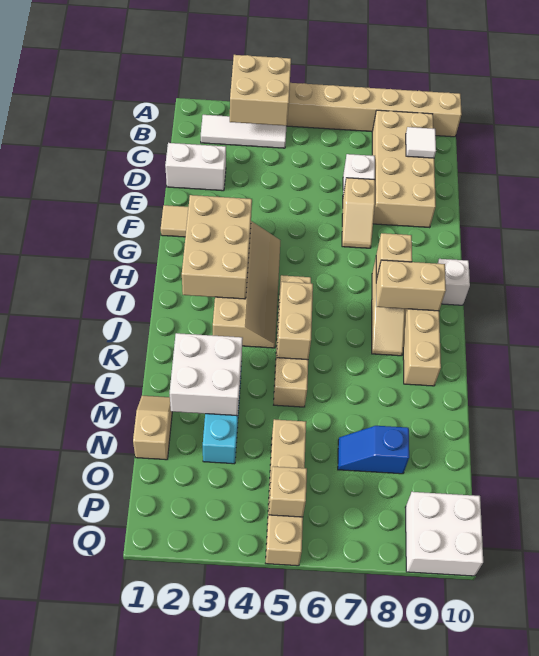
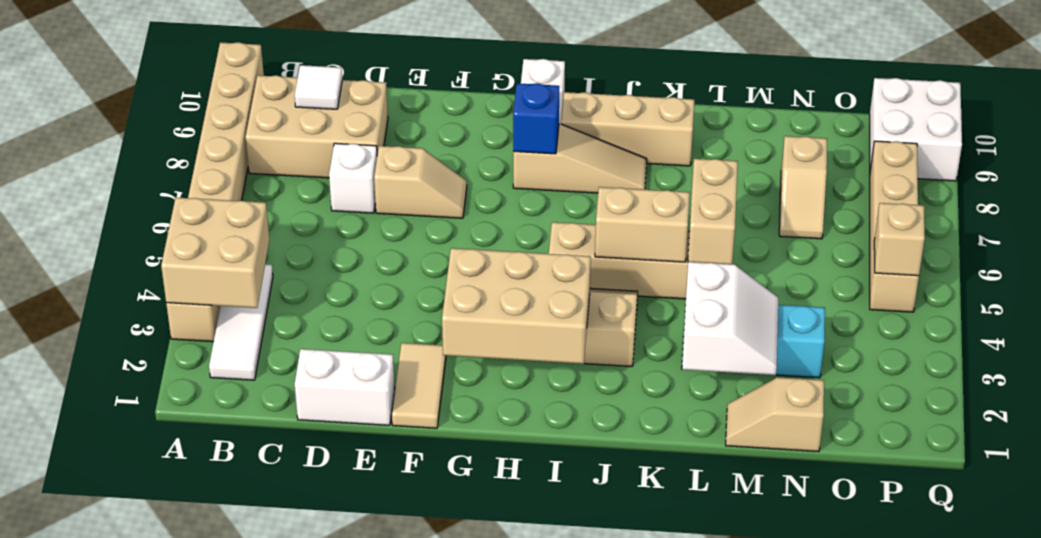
tan 2x4 brick [372,110,436,228] -> tan 2x3 brick [245,75,388,178]
white 1x2 brick [165,143,226,191] -> white 1x2 brick turned to [295,349,395,425]
tan 1x1 brick [376,233,412,279] -> blue 1x1 brick [513,83,559,154]
tan 1x2 brick [376,260,446,311] -> tan 1x2 brick moved to [688,159,738,264]
white 2x2 brick [170,333,243,416] -> white 2x2 slope [682,262,778,375]
tan 1x4 brick [266,419,306,566] -> tan 1x4 brick turned to [870,141,919,312]
blue 1x2 slope [338,426,409,474] -> tan 1x2 slope [779,136,827,239]

